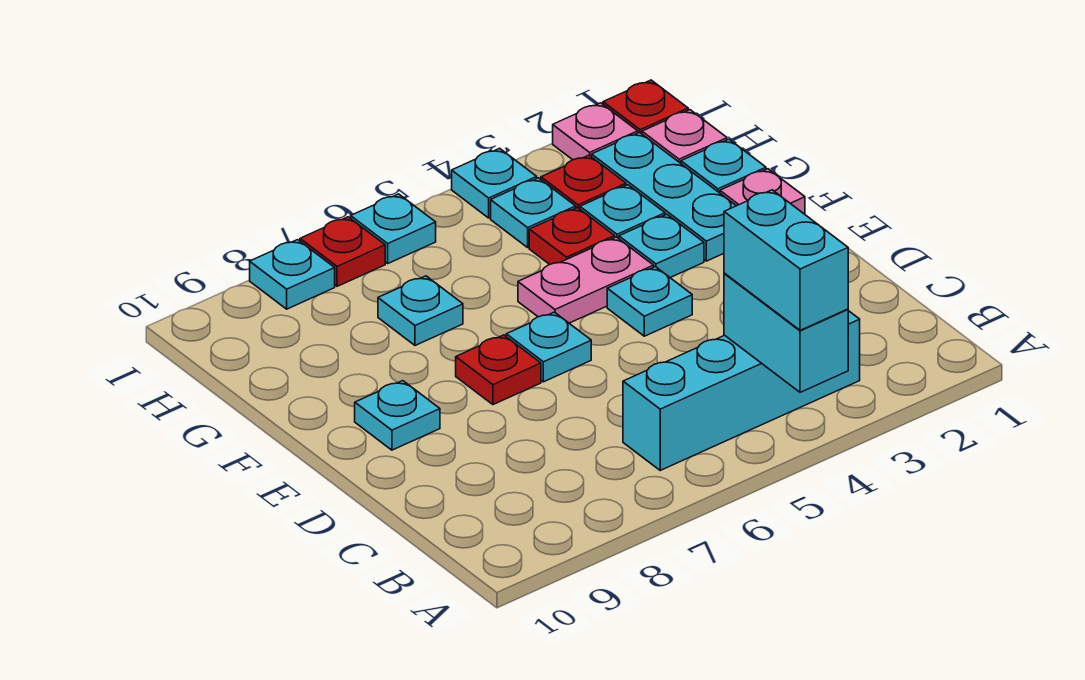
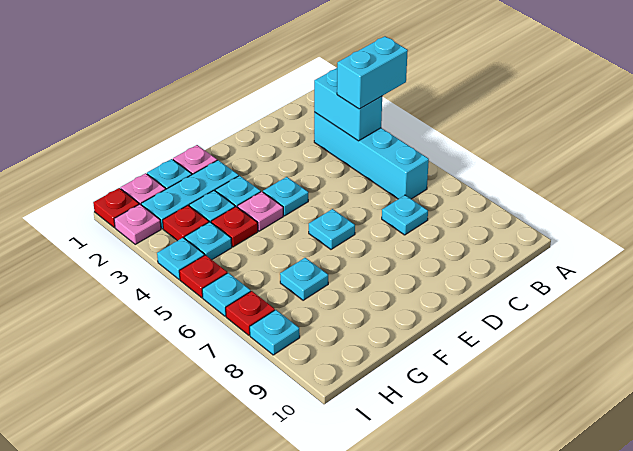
cyan 1x2 brick [724,273,848,392] -> cyan 1x2 brick turned to [314,68,382,141]
red 1x1 plate [456,335,541,405] -> red 1x1 plate moved to [179,255,227,298]
cyan 1x1 plate [355,381,440,450] -> cyan 1x1 plate moved to [382,195,428,235]
pink 1x2 plate [518,237,654,323] -> pink 1x1 plate [237,191,283,231]

